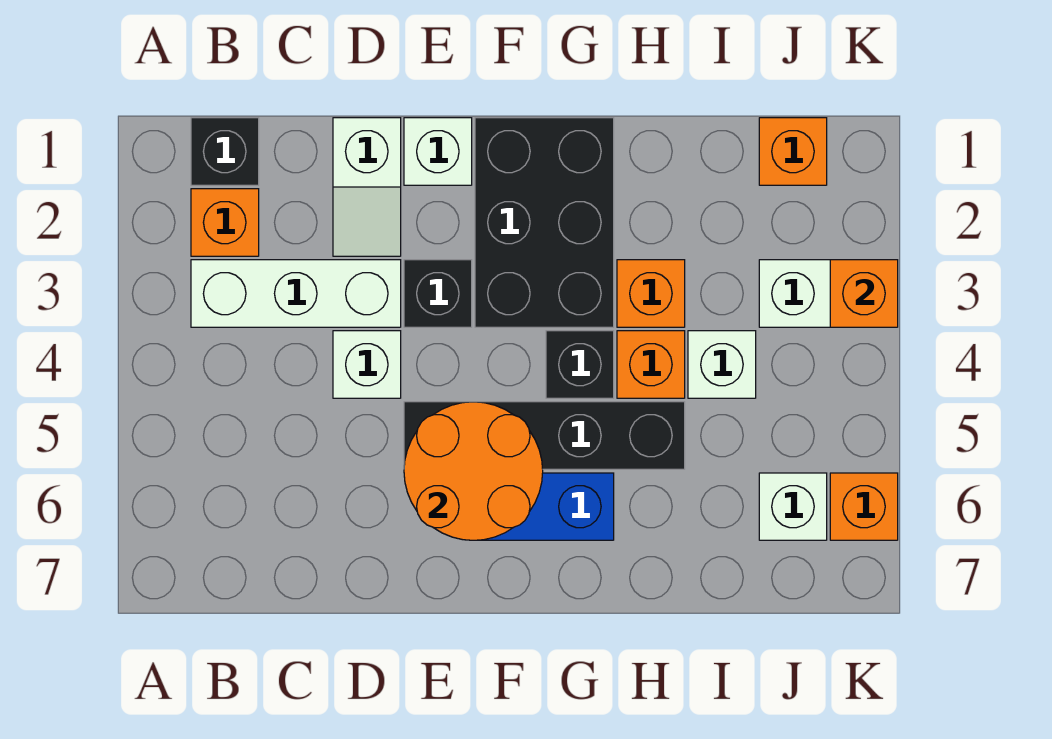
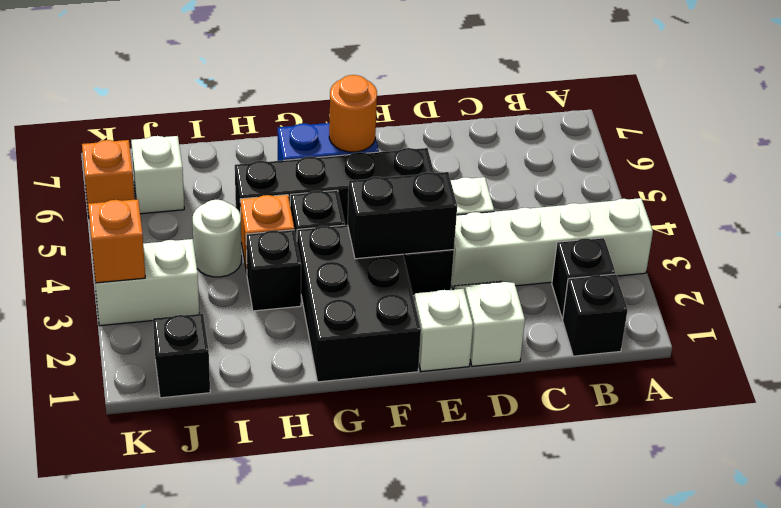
orange 1x1 brick [191,189,259,256] -> black 1x1 brick [552,238,615,319]
white 1x3 brick [191,260,401,327] -> white 1x4 brick [451,198,653,290]
none -> black 1x2 brick [348,172,457,259]
orange 2x2 round brick [404,402,543,540] -> orange 1x1 round brick [329,75,377,152]
orange 1x1 brick [617,260,685,327] -> black 1x1 brick [246,230,301,311]
white 1x1 brick [688,331,756,398] -> white 1x1 round brick [193,200,242,277]
orange 1x1 brick [759,118,827,185] -> black 1x1 brick [153,314,210,398]

